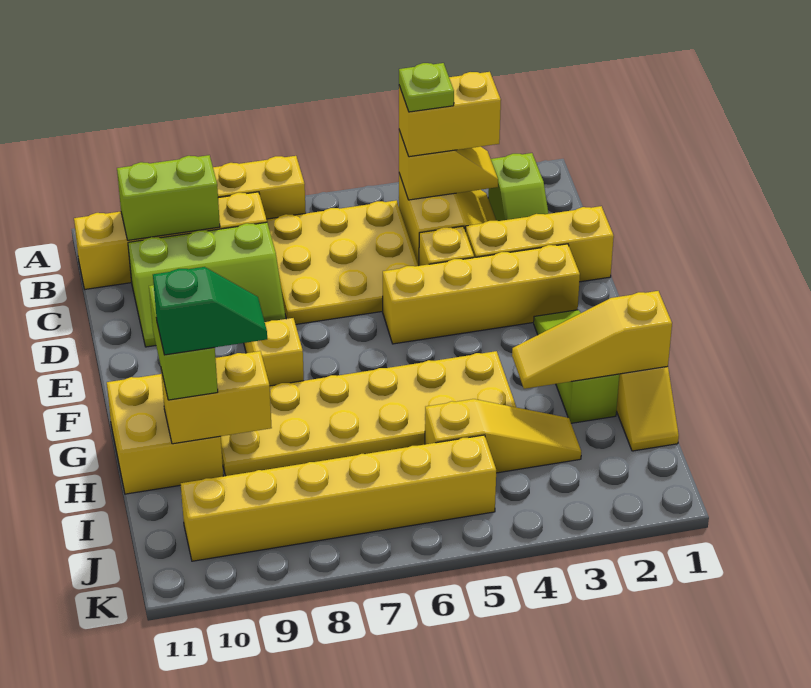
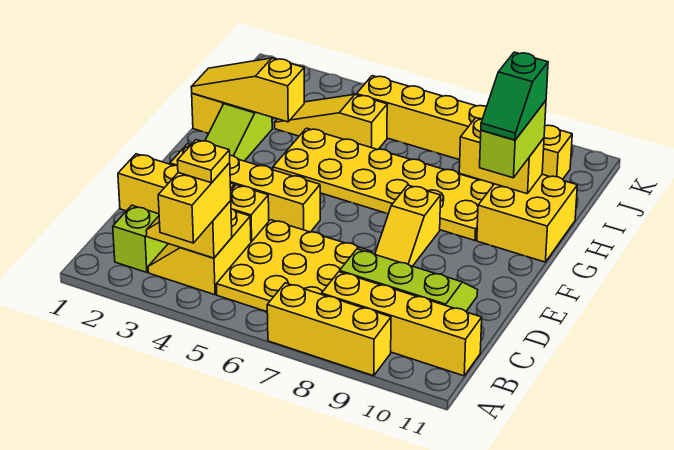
yellow 1x2 brick [399,72,501,157] -> yellow 1x2 brick turned to [158,163,231,243]
lime 1x1 plate [399,63,454,112] -> yellow 1x1 plate [177,140,230,183]
lime 1x2 brick [117,155,220,240] -> none
yellow 1x3 slope [512,291,672,389] -> yellow 1x3 slope turned to [191,58,304,122]
green 1x2 slope [153,267,267,355] -> green 1x2 slope turned to [481,52,548,140]

